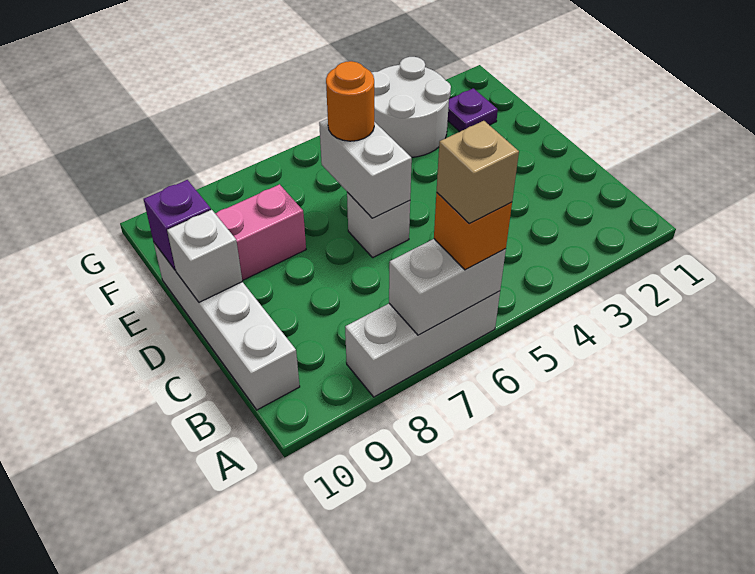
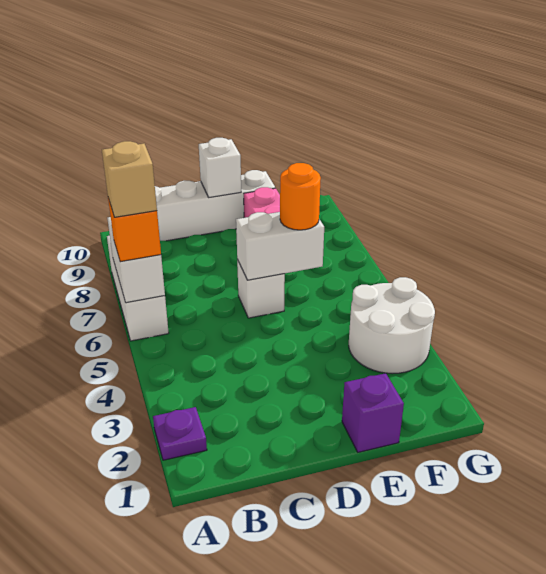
purple 1x1 brick [144,180,211,270] -> purple 1x1 brick moved to [342,373,404,452]
purple 1x1 plate [448,88,498,132] -> purple 1x1 plate moved to [153,407,207,460]

